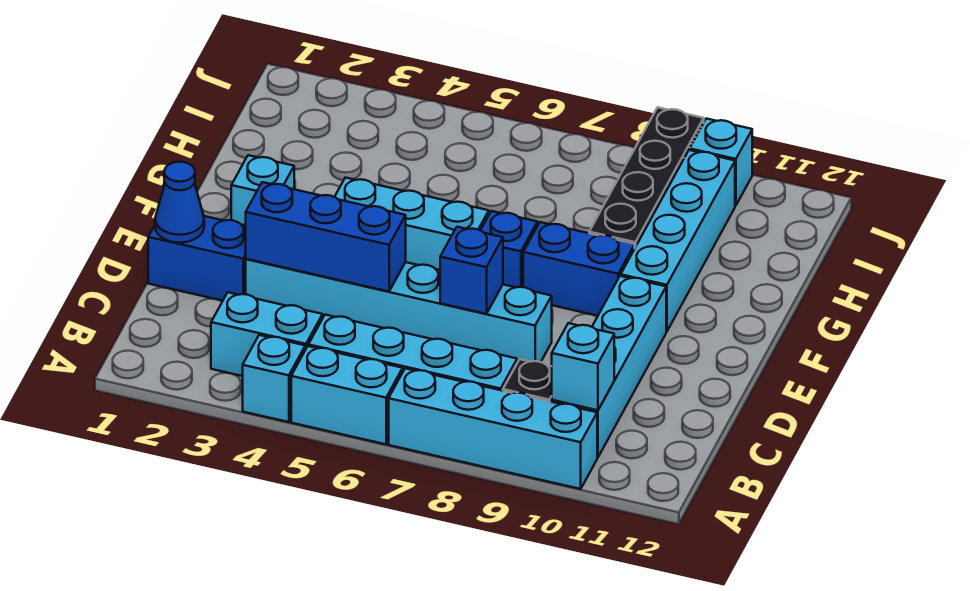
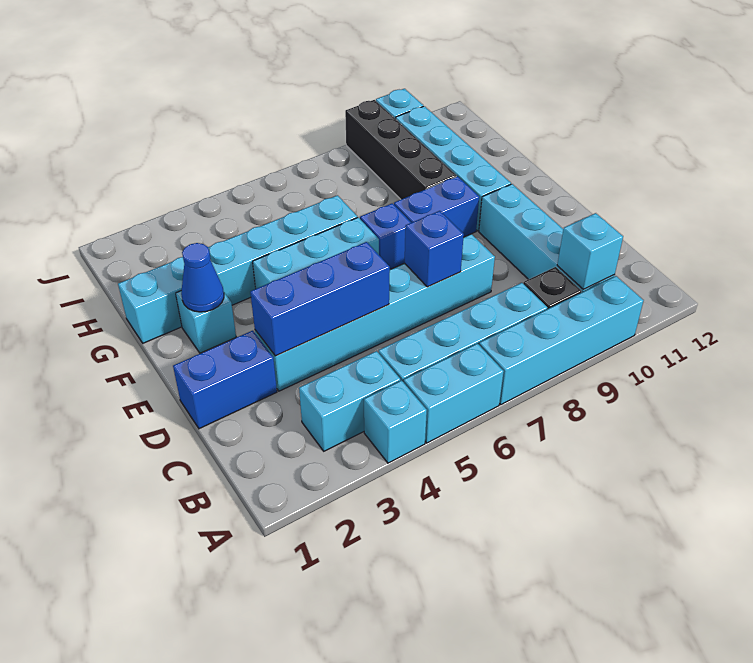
blue 1x1 cone [155,162,204,243] -> blue 1x1 cone moved to [181,243,224,312]
none -> cyan 1x6 brick [118,195,357,343]

